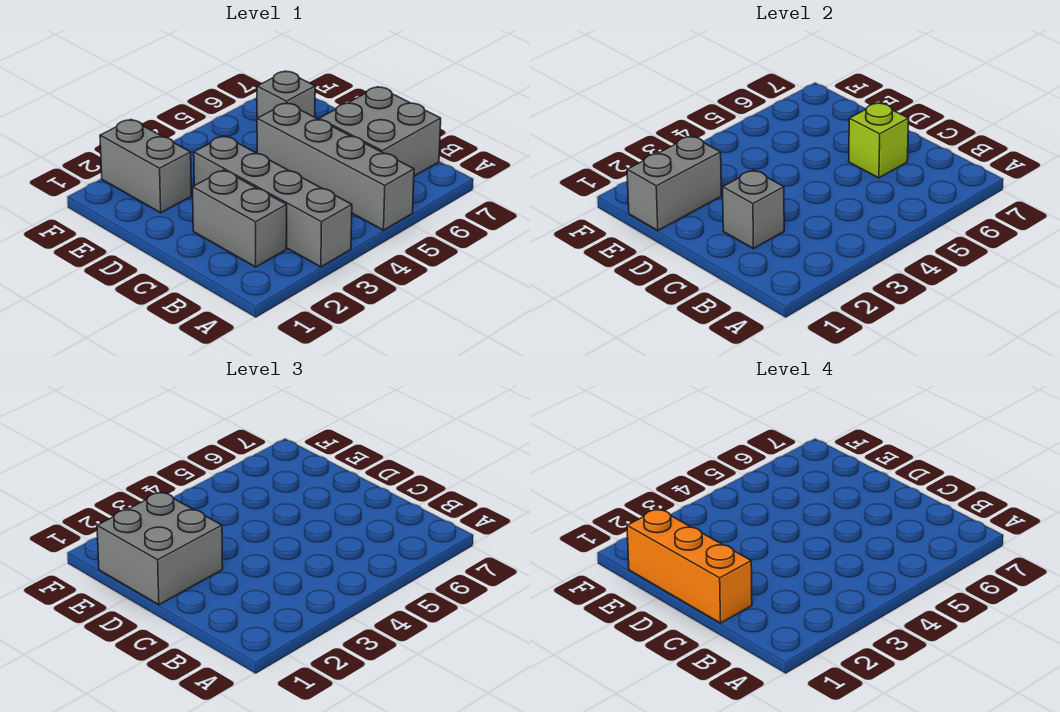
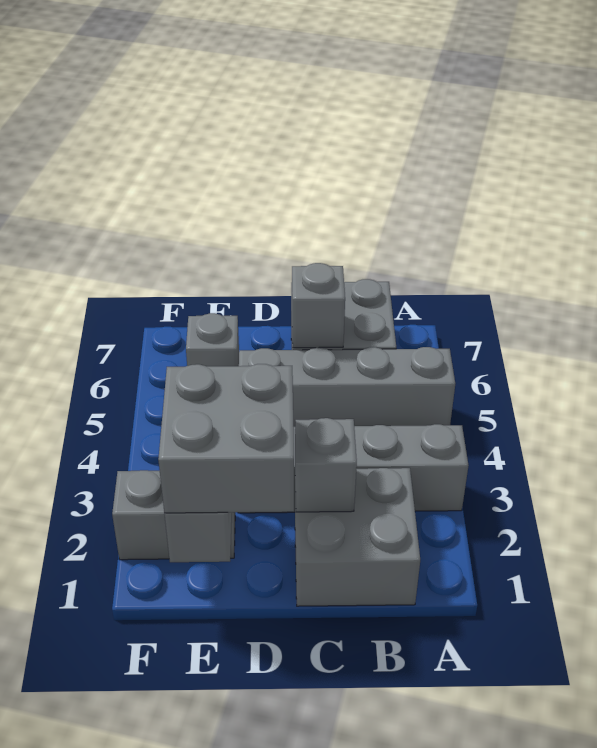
grey 1x2 brick [193,170,287,267] -> grey 2x2 brick [295,468,420,606]
orange 1x3 brick [627,509,752,623] -> none
lime 1x1 brick [849,103,909,178] -> grey 1x1 brick [292,263,345,348]

